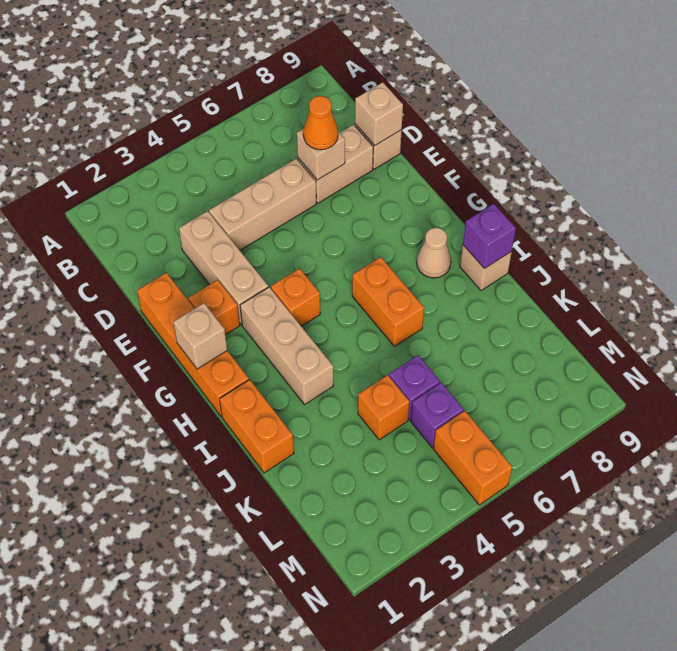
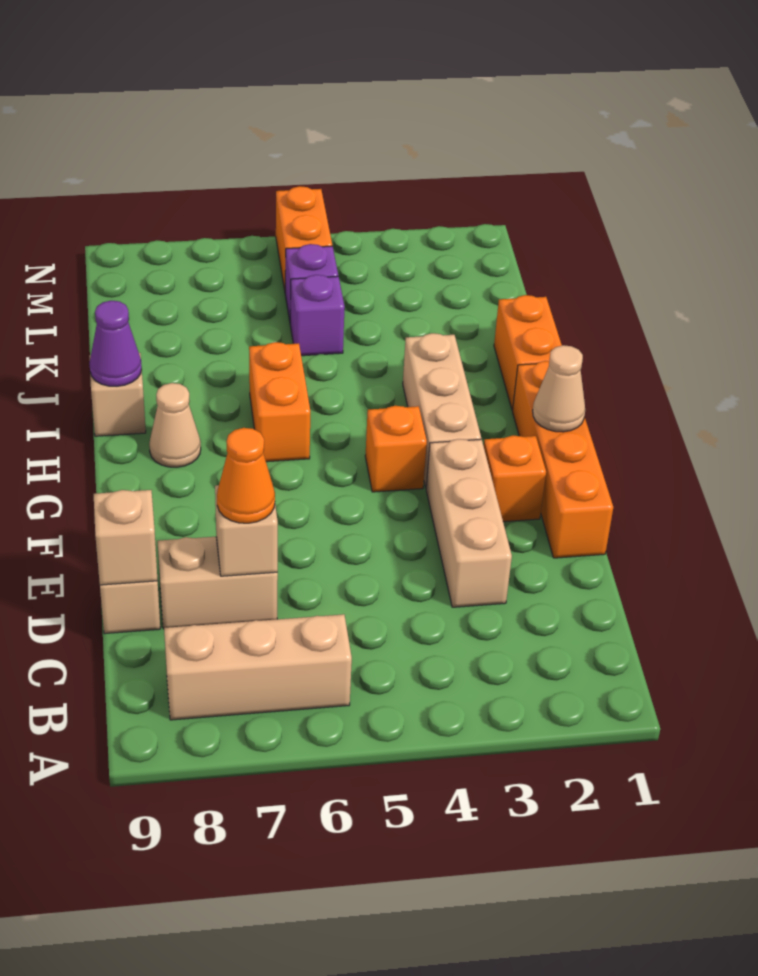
tan 1x3 brick [209,159,316,250] -> tan 1x3 brick moved to [164,614,352,720]
tan 1x1 brick [173,303,227,369] -> tan 1x1 cone [533,345,585,432]
purple 1x1 brick [463,204,516,269] -> purple 1x1 cone [89,301,142,386]
orange 1x1 brick [358,375,410,440] -> none

